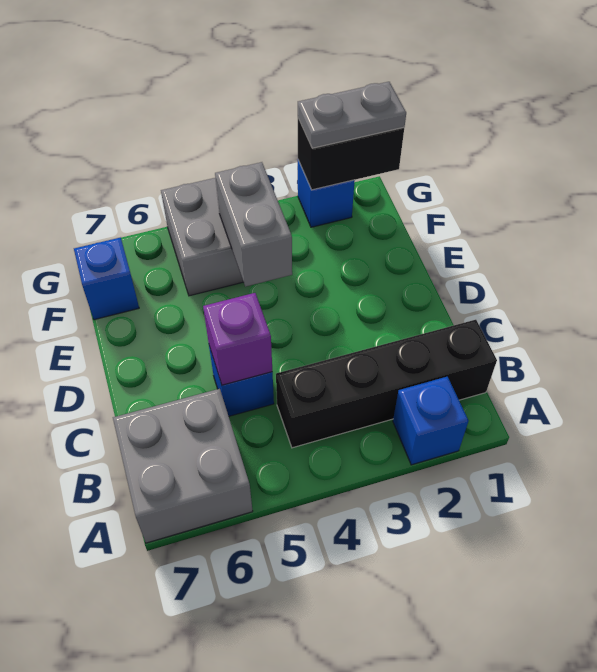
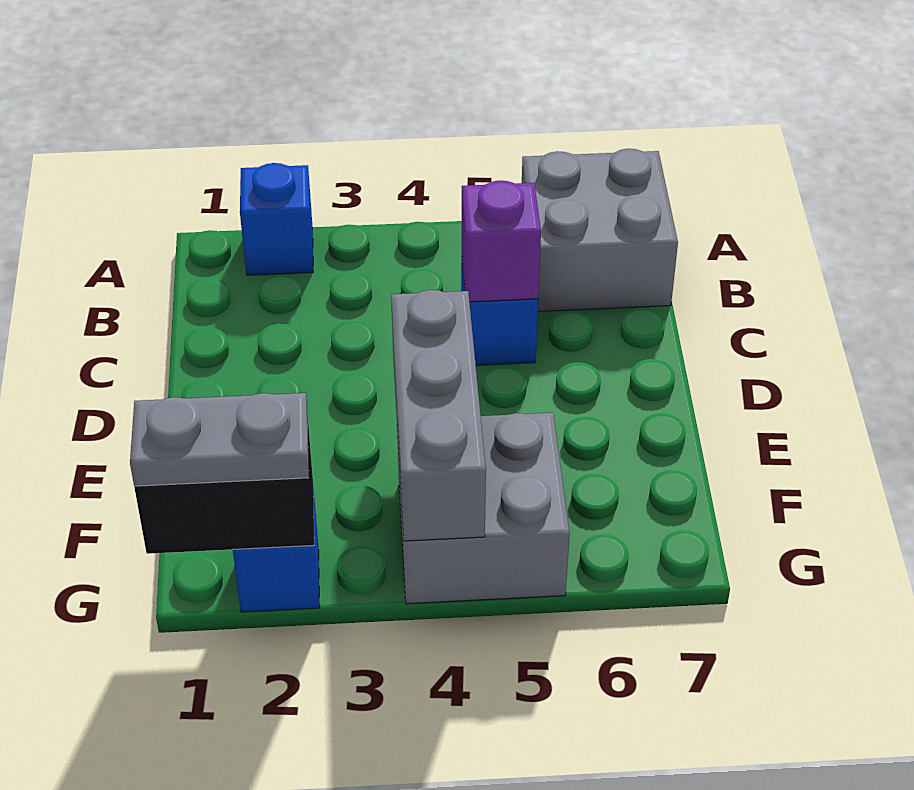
black 1x4 brick [276,320,497,448] -> none
grey 1x2 brick [215,162,292,287] -> grey 1x3 brick [391,290,486,541]
blue 1x1 brick [74,237,139,320] -> none

